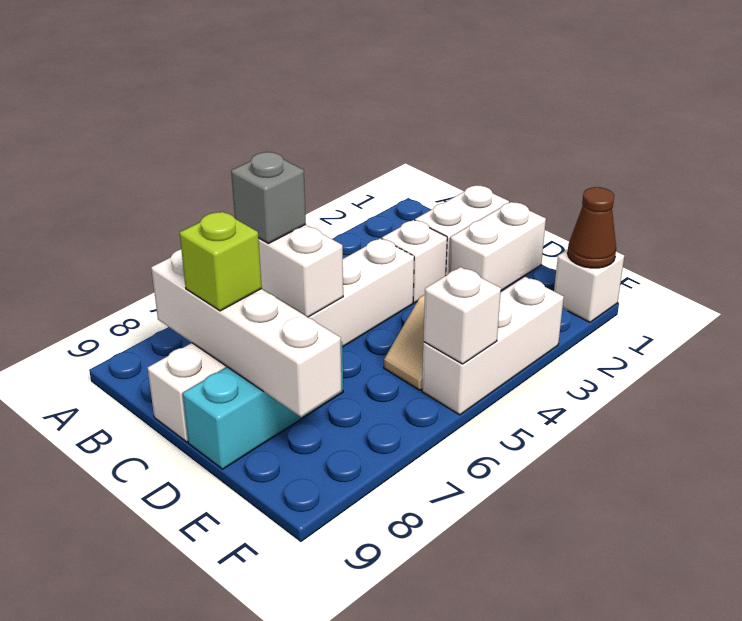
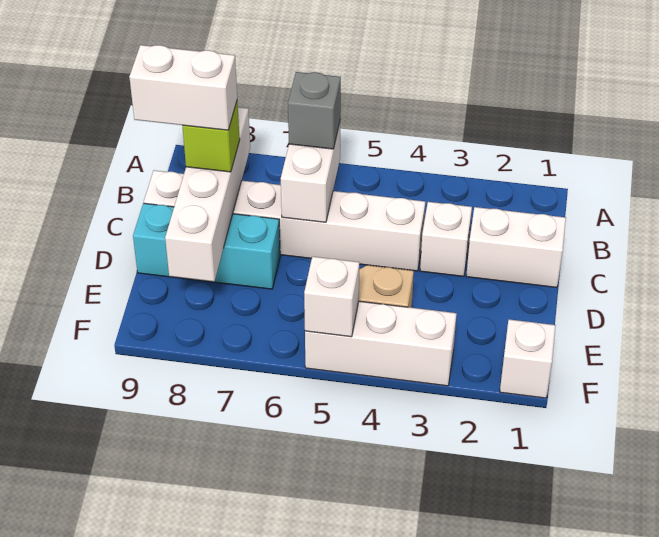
white 1x2 brick [449,202,546,291] -> white 1x2 brick moved to [129,45,237,130]
brown 1x1 cone [568,187,616,268] -> none

